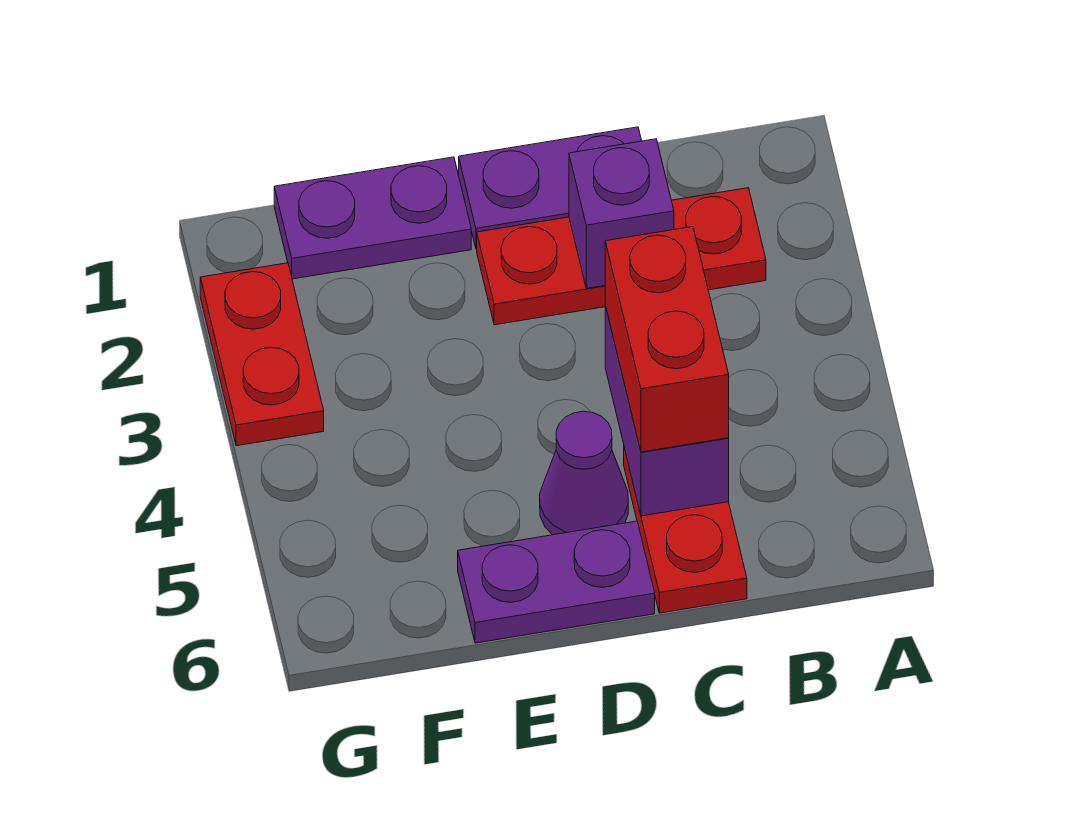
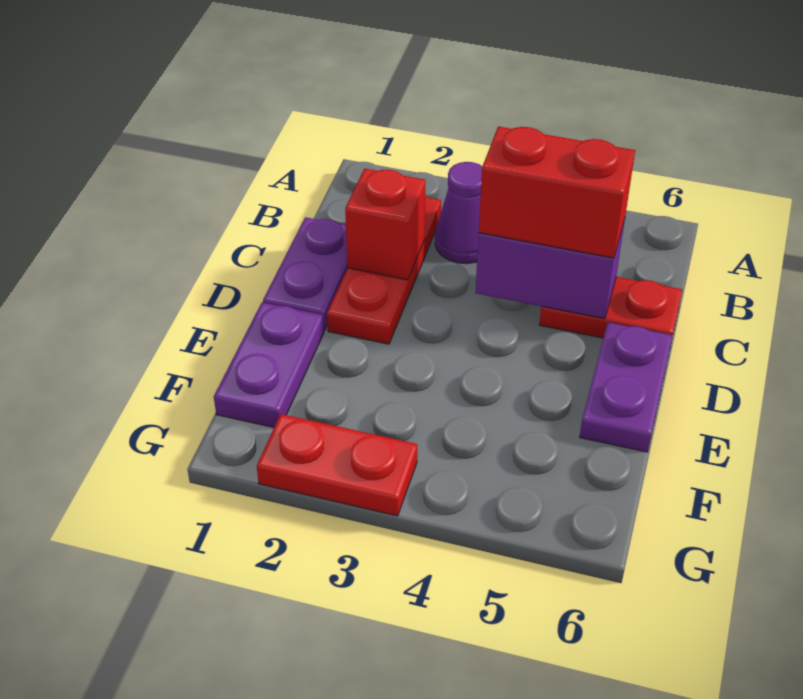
purple 1x1 brick [569,139,674,288] -> red 1x1 brick [345,169,426,280]
purple 1x1 cone [540,411,628,535] -> purple 1x1 cone moved to [435,162,482,264]

